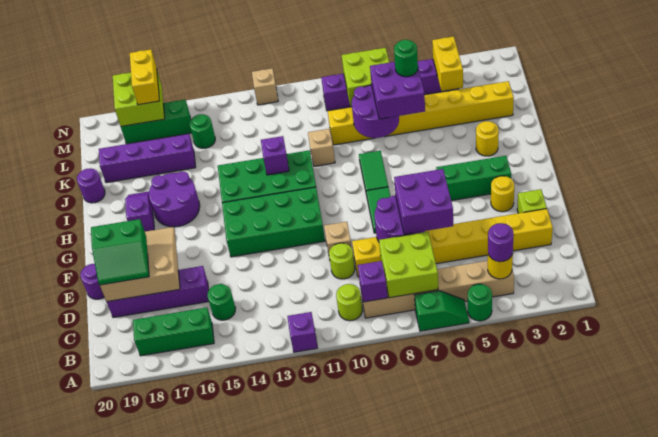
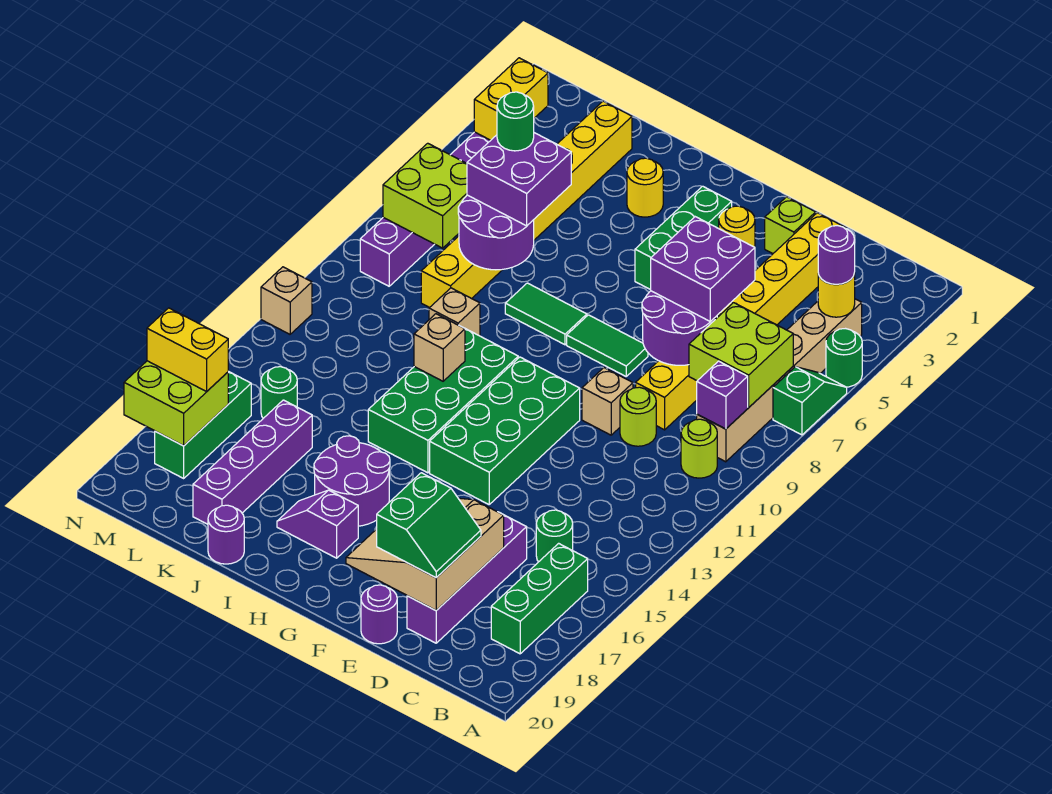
purple 1x1 brick [287,312,318,352] -> none
purple 1x1 brick [261,136,289,175] -> tan 1x1 brick [414,314,465,381]
yellow 1x2 brick [432,37,463,91] -> yellow 1x2 brick turned to [474,58,548,140]

